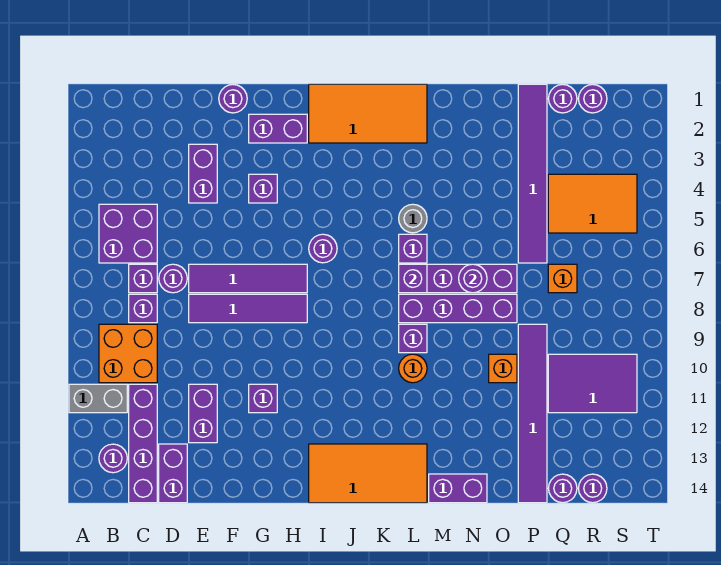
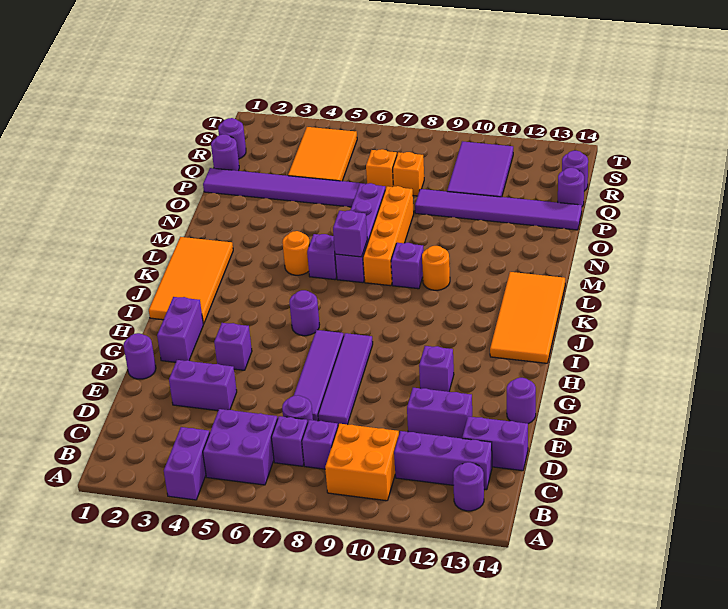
grey 1x2 brick [69,384,127,413] -> none
purple 1x4 brick [129,384,157,503] -> purple 1x3 brick [394,431,492,490]
grey 1x1 round brick [399,204,427,233] -> orange 1x1 round brick [282,231,310,275]
purple 1x4 brick [399,294,517,323] -> orange 1x4 brick [363,186,414,286]
purple 1x2 brick [429,474,487,503] -> purple 1x2 brick moved to [164,427,210,500]
purple 1x1 round brick [459,264,487,293] -> purple 1x1 round brick moved to [507,378,536,424]
orange 1x1 brick [489,354,517,383] -> orange 1x1 brick moved to [393,152,424,196]

